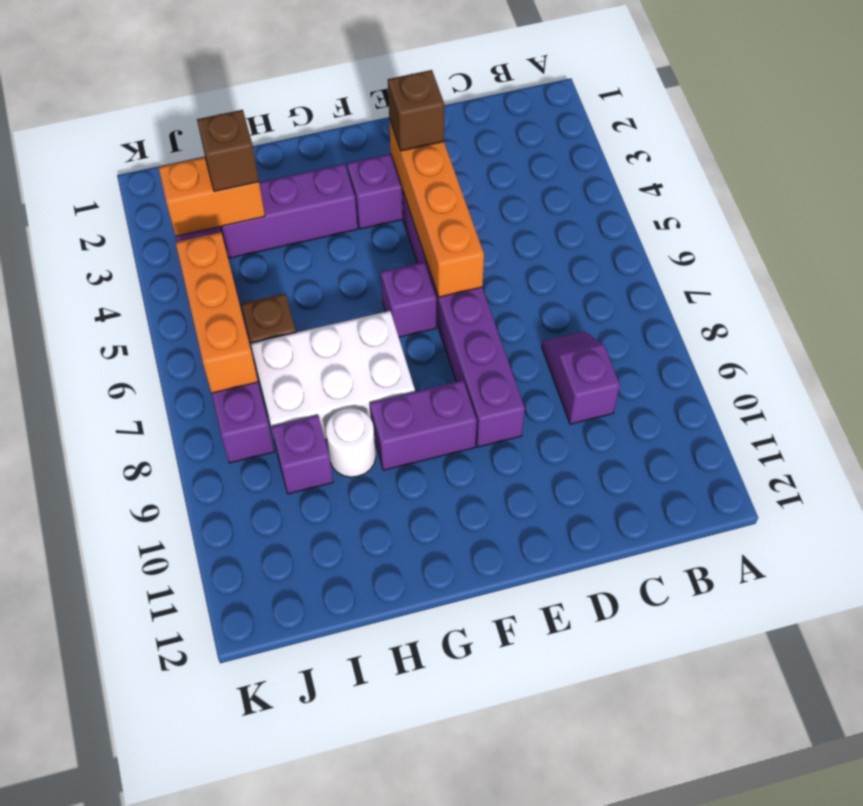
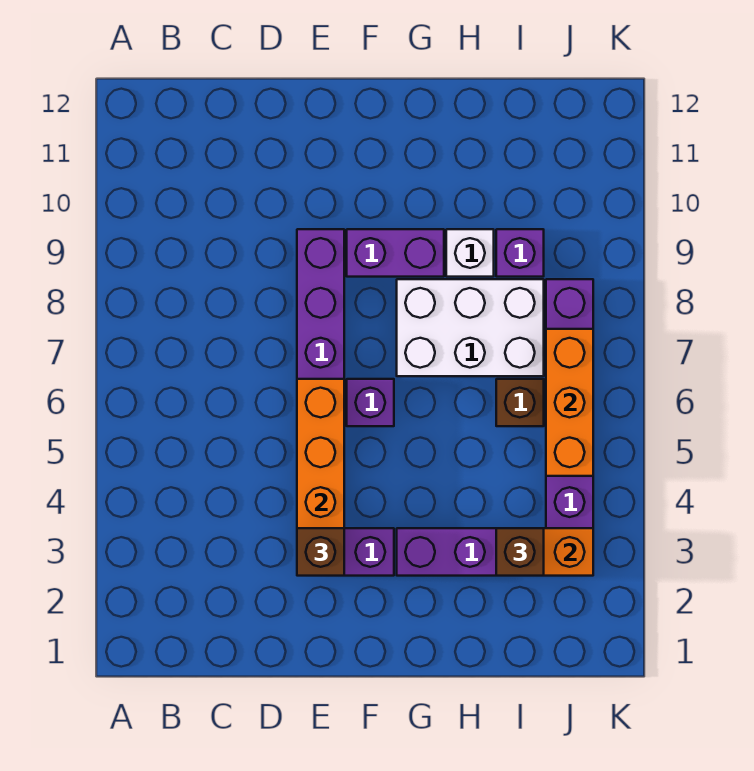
purple 1x2 slope [542,331,620,424] -> none
white 1x1 round brick [326,408,376,477] -> white 1x1 brick [446,229,494,277]

